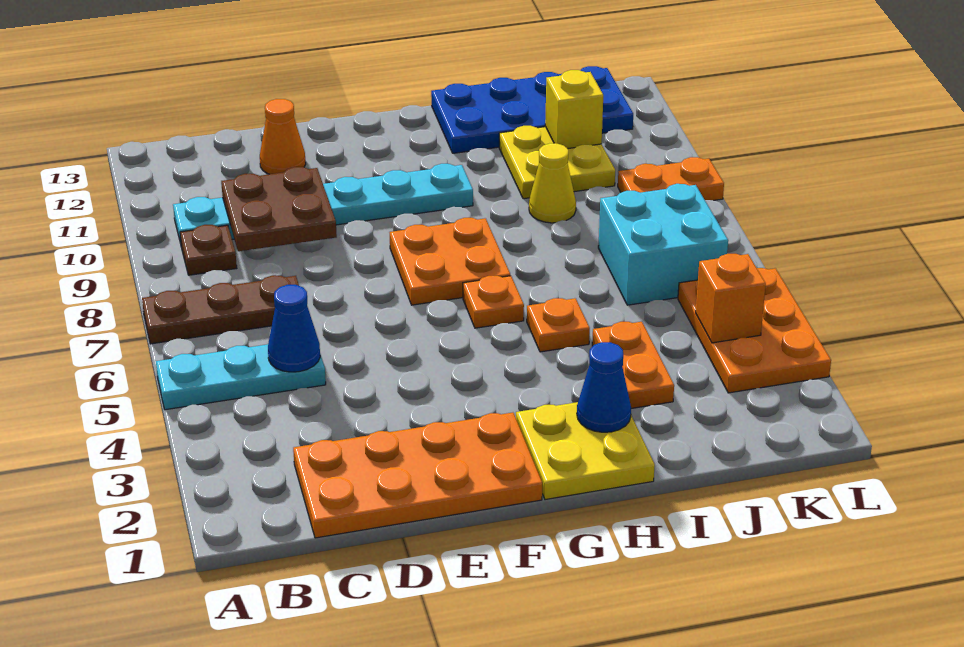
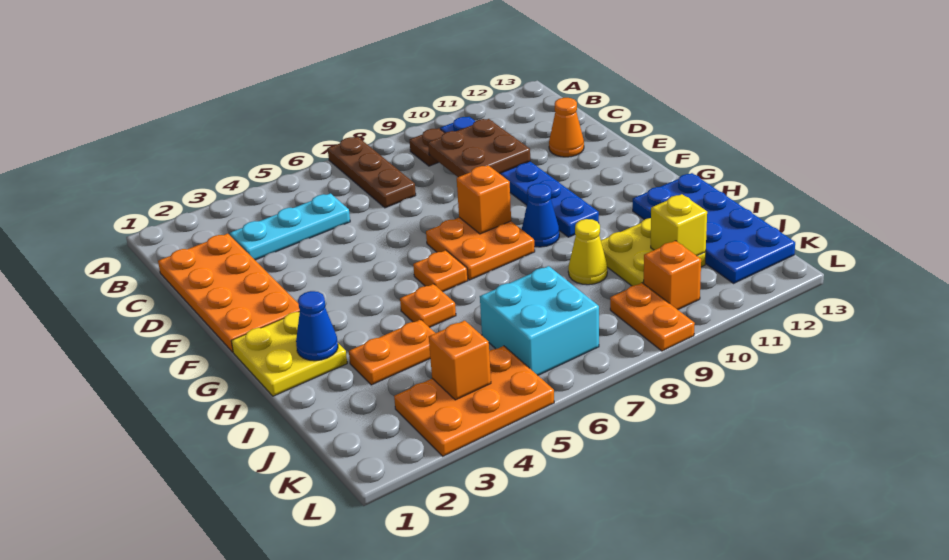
cyan 1x3 plate [156,344,326,410] -> cyan 1x3 plate turned to [230,193,350,260]
cyan 1x6 plate [173,164,473,244] -> blue 1x6 plate [440,117,599,237]
blue 1x1 cone [268,284,320,372] -> blue 1x1 cone moved to [522,183,559,247]
none -> orange 1x1 brick [457,165,511,234]
none -> orange 1x1 brick [644,241,701,310]

